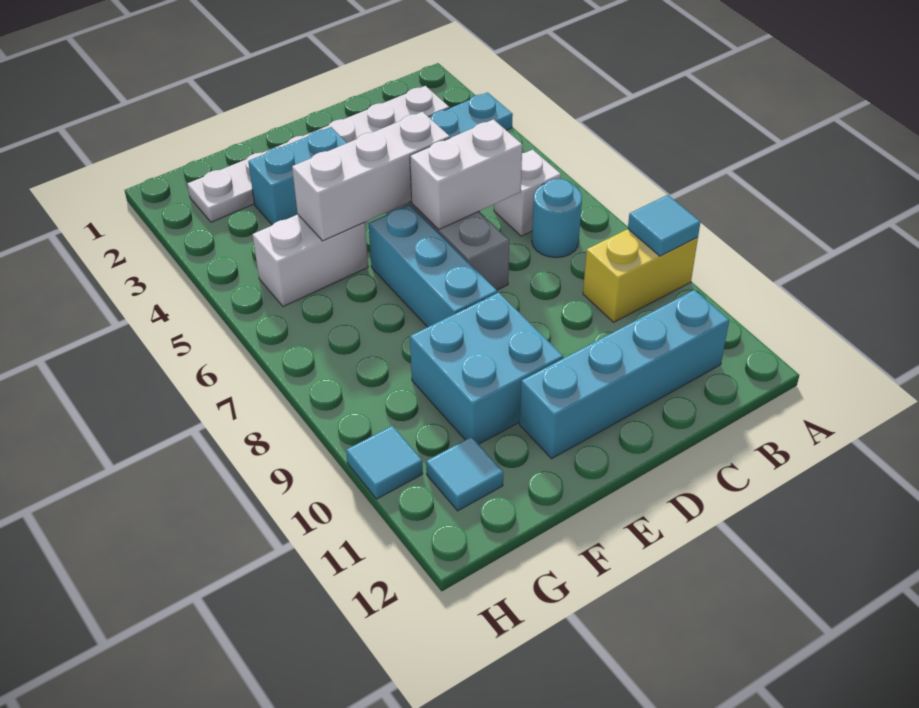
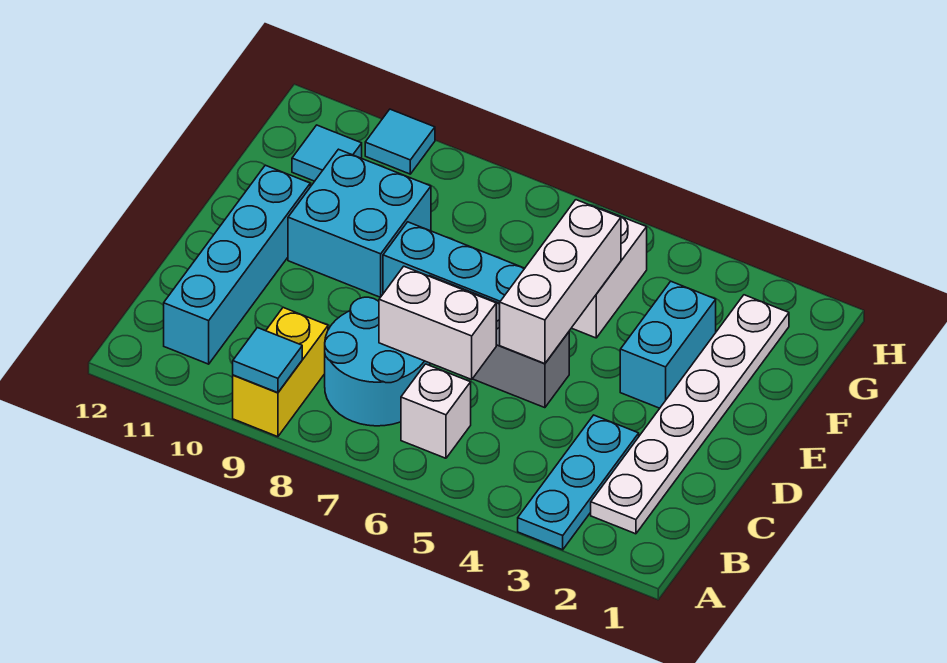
cyan 1x1 round brick [532,179,582,258] -> cyan 2x2 round brick [325,297,430,426]
white 1x2 brick [410,119,522,229] -> white 1x2 brick turned to [379,266,496,379]

